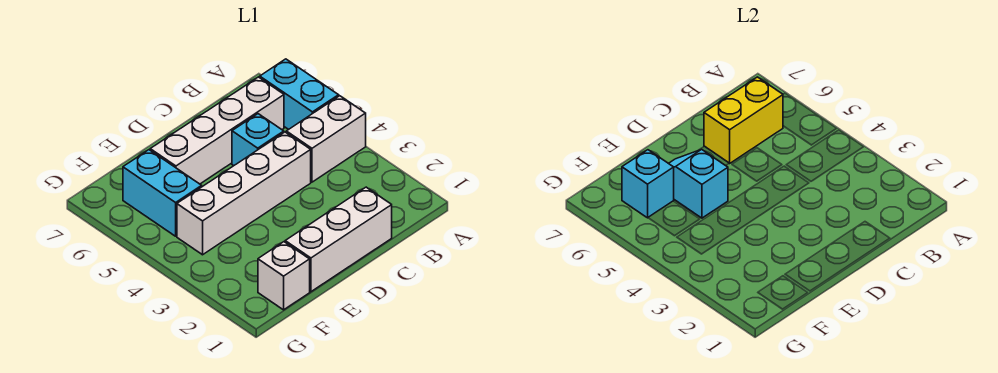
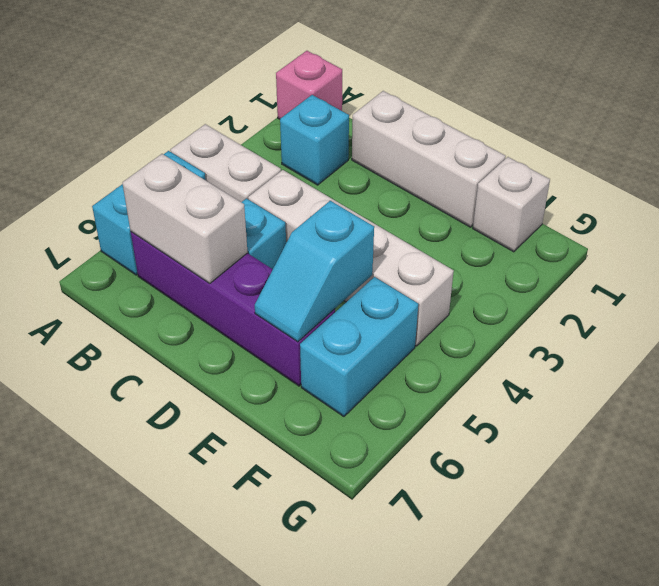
none -> pink 1x1 brick [276,51,342,119]
white 1x4 brick [150,77,284,184] -> purple 1x4 brick [131,232,335,386]
yellow 1x2 brick [704,77,783,163] -> white 1x2 brick [122,154,248,283]
cyan 1x1 brick [622,150,674,218] -> cyan 1x1 brick moved to [280,95,349,185]

